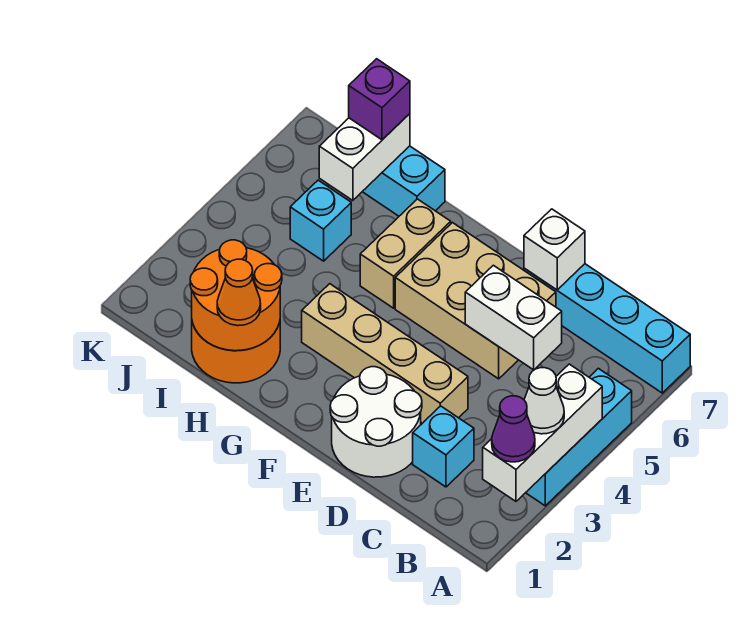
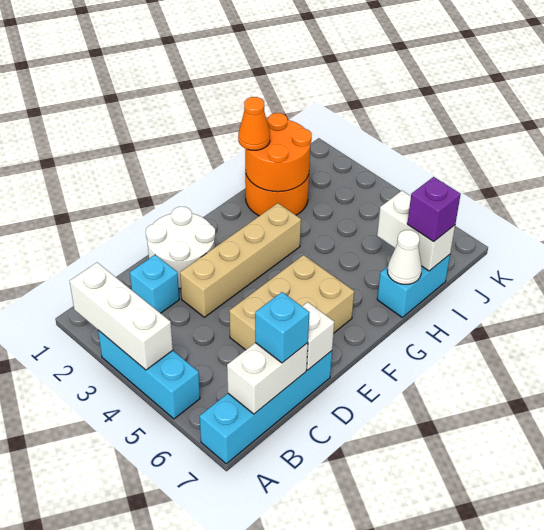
purple 1x1 cone [492,396,535,462] -> none
white 1x1 cone [524,368,564,434] -> white 1x1 cone moved to [387,230,422,284]
white 1x2 brick [465,265,562,370] -> white 1x2 brick moved to [227,343,308,414]
tan 1x2 brick [360,199,451,308] -> none
cyan 1x1 brick [290,180,351,261] -> cyan 1x1 brick moved to [255,292,310,363]

